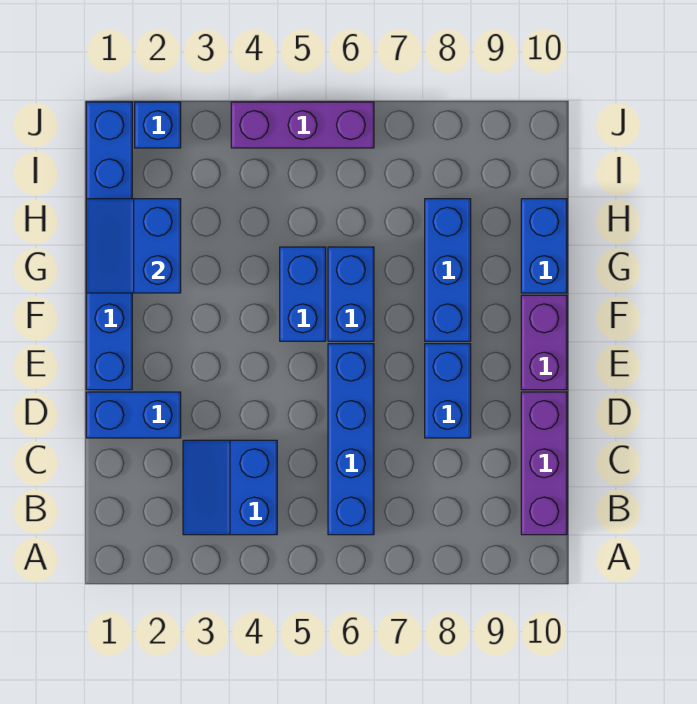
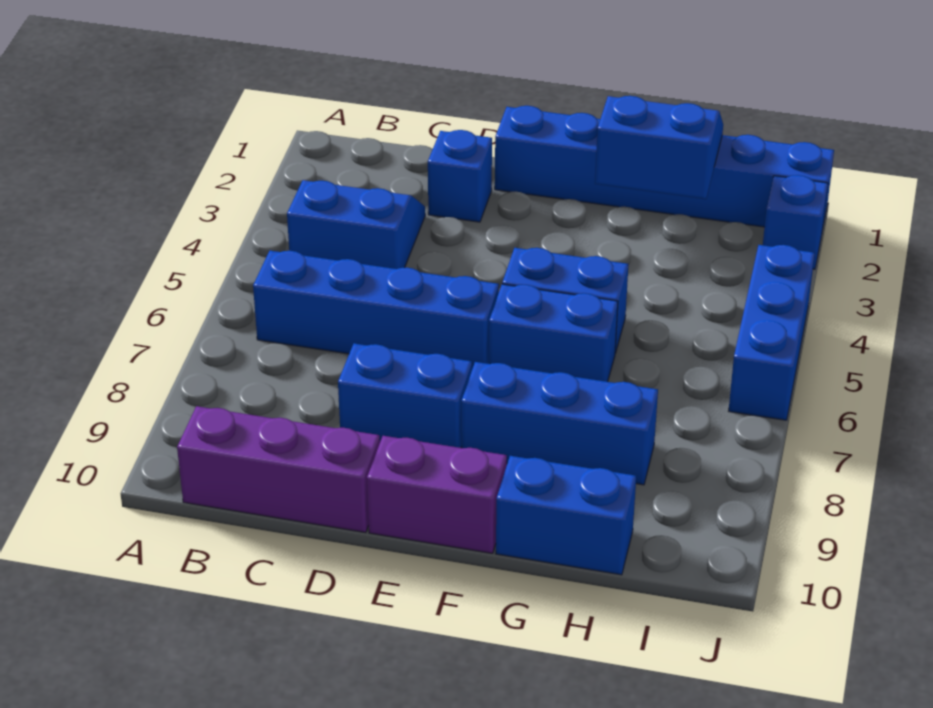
blue 1x2 brick [86,392,181,438] -> blue 1x1 brick [428,130,492,222]
purple 1x3 brick [231,102,374,148] -> blue 1x3 brick [729,245,815,420]

